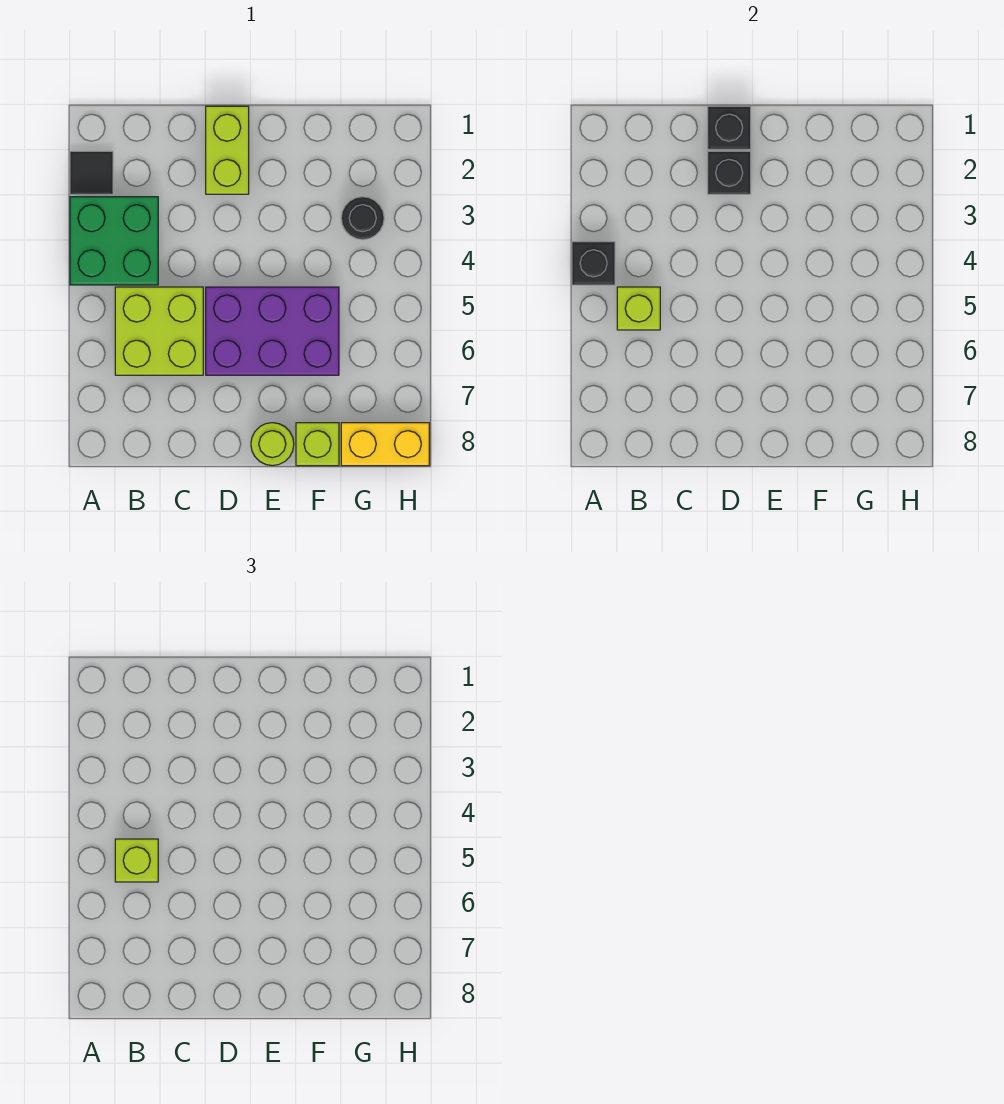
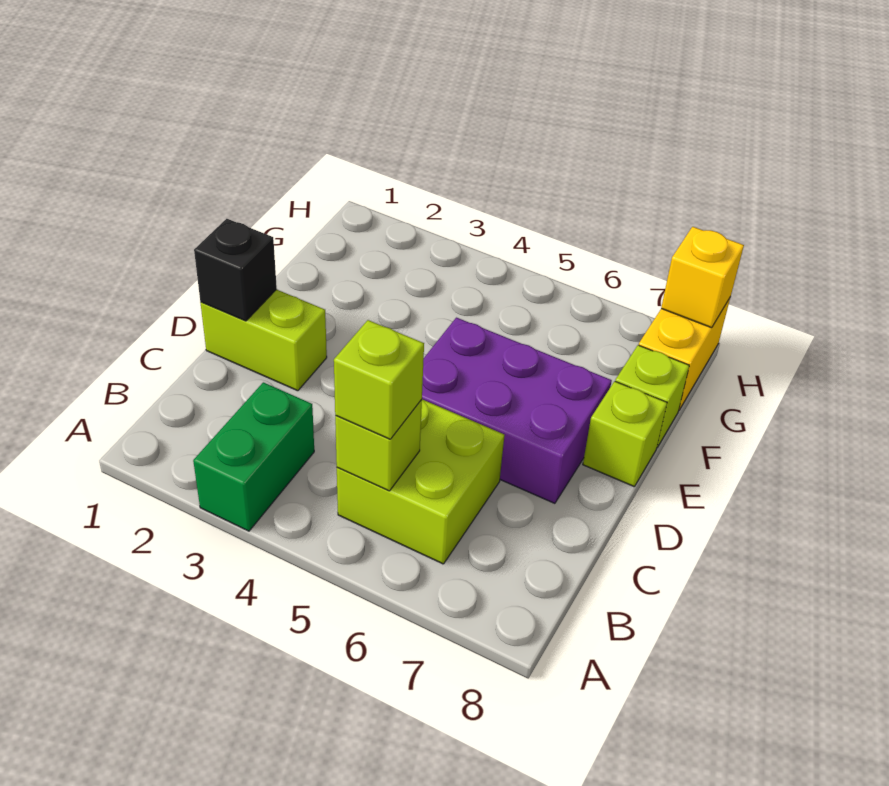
black 1x1 tile [70,151,113,194] -> none
green 2x2 brick [70,197,158,285] -> green 1x2 brick [193,382,314,531]
black 1x1 brick [572,242,615,285] -> none
black 1x1 brick [708,151,751,194] -> none
purple 2x3 brick [206,287,339,375] -> purple 2x3 brick turned to [422,318,612,503]
lime 1x1 round brick [251,423,294,466] -> lime 1x1 brick [583,381,667,487]
black 1x1 round brick [341,197,384,240] -> none
none -> yellow 1x1 brick [661,227,744,328]

